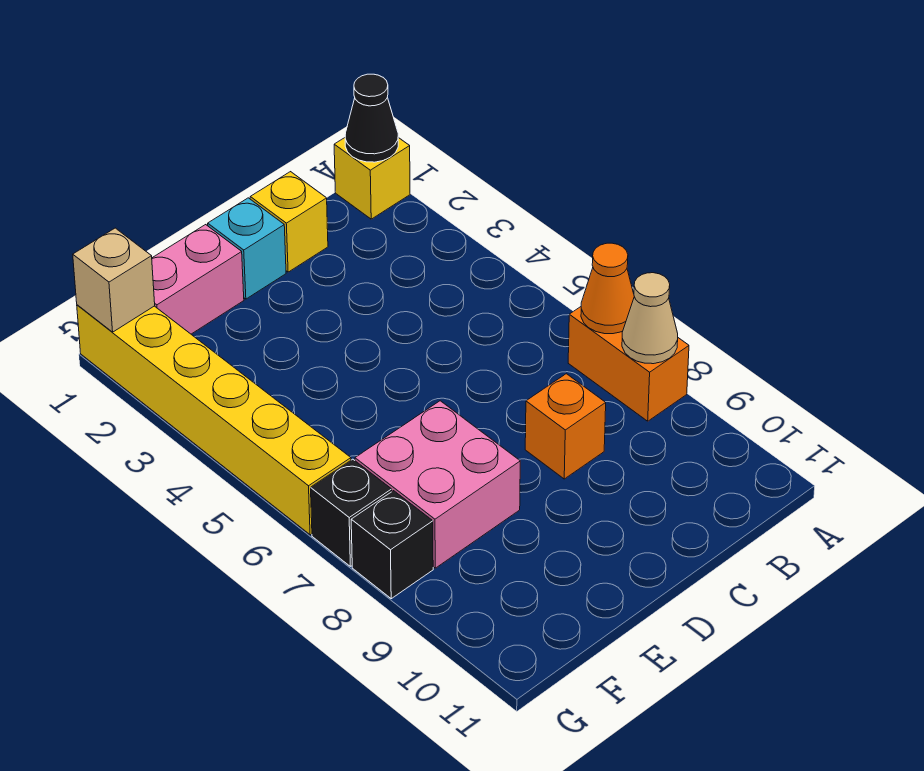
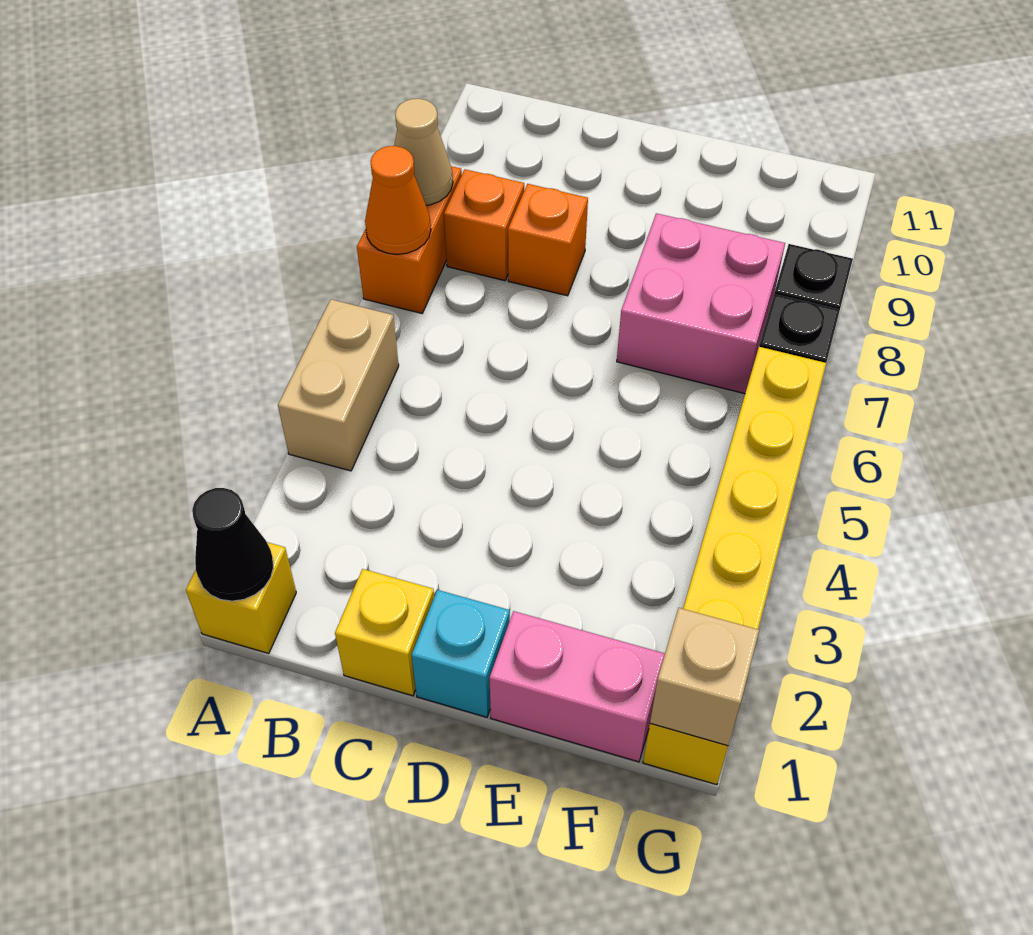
none -> tan 1x2 brick [278,299,399,471]
none -> orange 1x1 brick [444,169,524,281]

